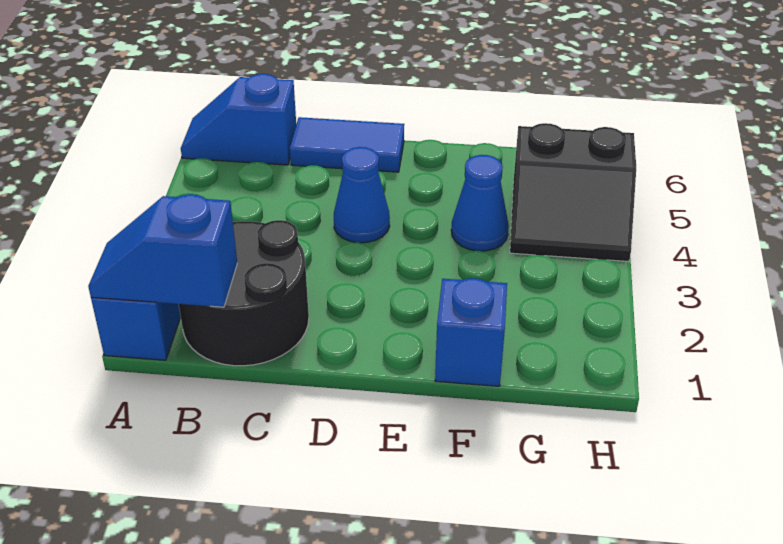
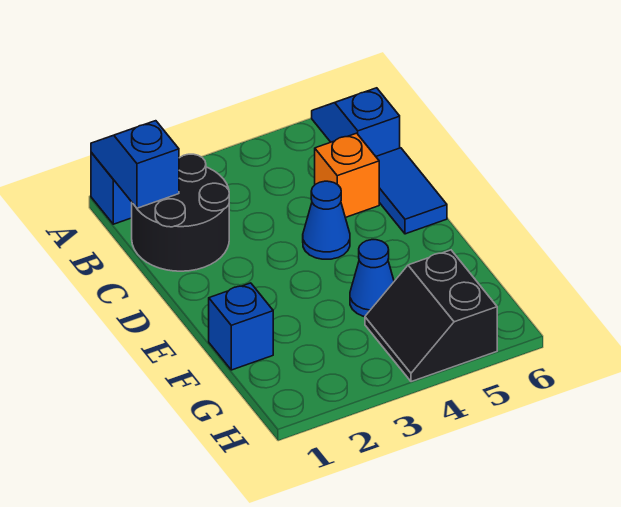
none -> orange 1x1 brick [315,133,379,218]

